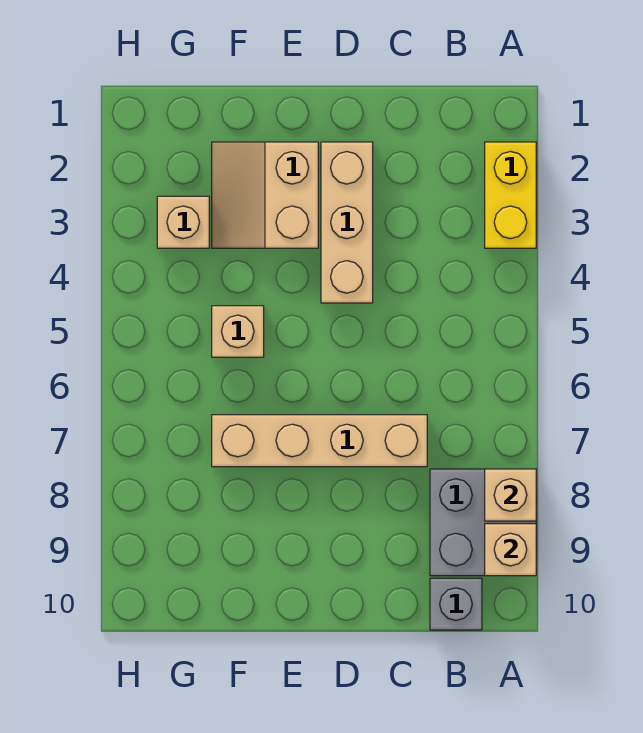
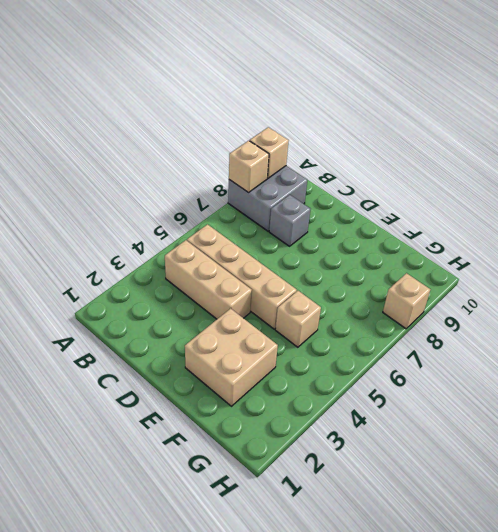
yellow 1x2 brick [485,142,536,248] -> none
grey 1x1 brick [430,578,482,630] -> grey 1x1 brick moved to [269,195,310,246]
tan 1x4 brick [212,415,427,467] -> tan 1x4 brick moved to [187,224,297,329]
tan 1x3 brick [321,142,373,303] -> tan 1x3 brick turned to [165,240,252,319]
tan 2x2 slope [212,142,318,248] -> tan 2x2 brick [185,308,278,406]
tan 1x1 brick [157,196,209,248] -> tan 1x1 brick moved to [383,273,431,329]

